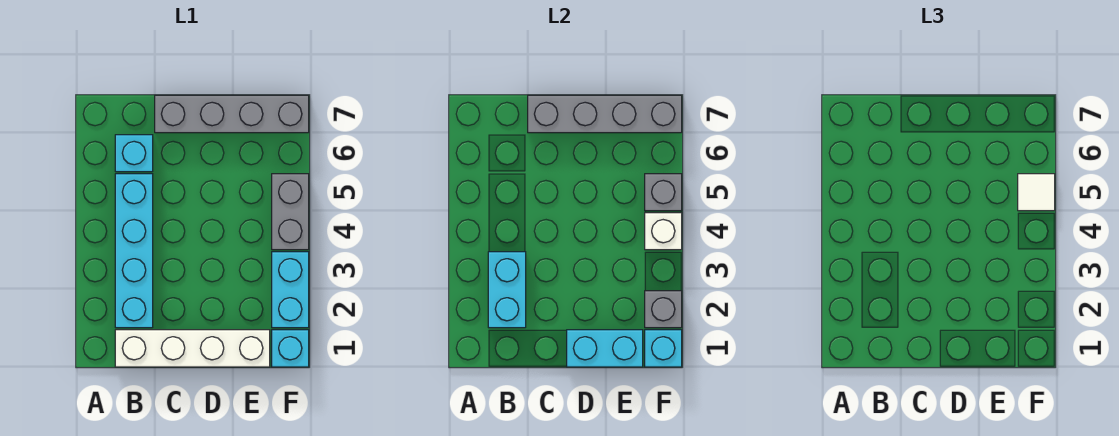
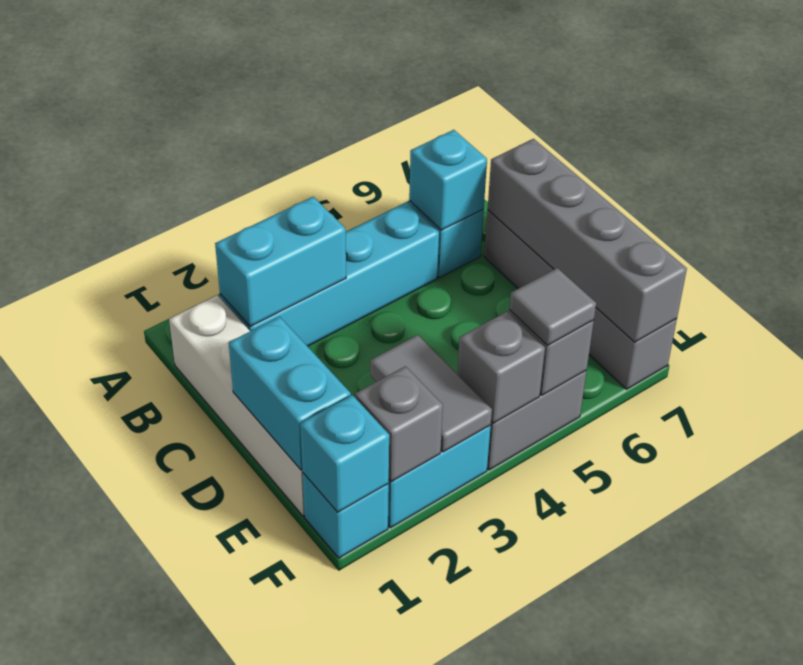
none -> cyan 1x1 brick [409,130,487,230]
none -> grey 1x2 tile [370,335,492,452]
white 1x1 brick [645,213,682,250] -> grey 1x1 brick [457,312,545,423]
white 1x1 tile [1018,174,1055,211] -> grey 1x1 tile [509,268,596,345]

